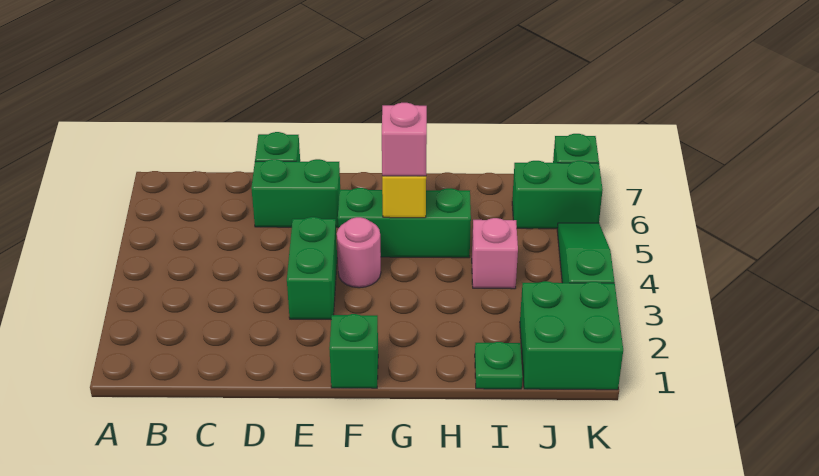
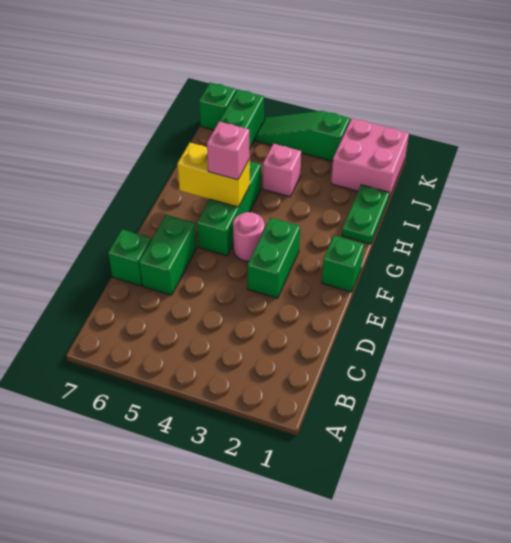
green 1x2 brick [287,217,337,319] -> green 1x2 brick turned to [247,218,300,298]
green 1x1 plate [475,342,523,389] -> green 1x2 plate [342,185,389,244]
green 2x2 brick [520,281,623,390] -> pink 2x2 brick [331,119,409,198]

